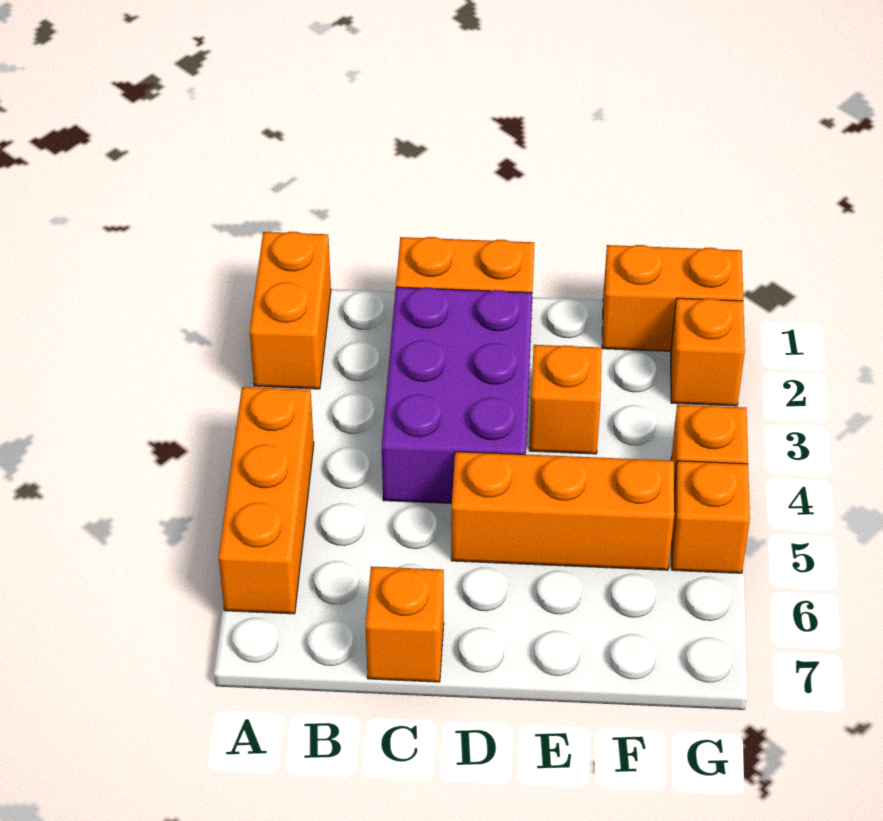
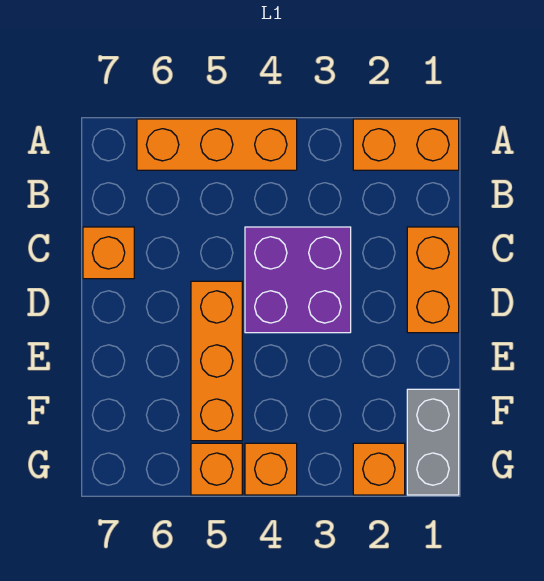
purple 2x3 brick [382,287,532,503] -> purple 2x2 brick [245,227,351,333]
orange 1x1 brick [529,345,602,454] -> none
orange 1x2 brick [602,245,743,351] -> grey 1x2 brick [407,389,459,495]

